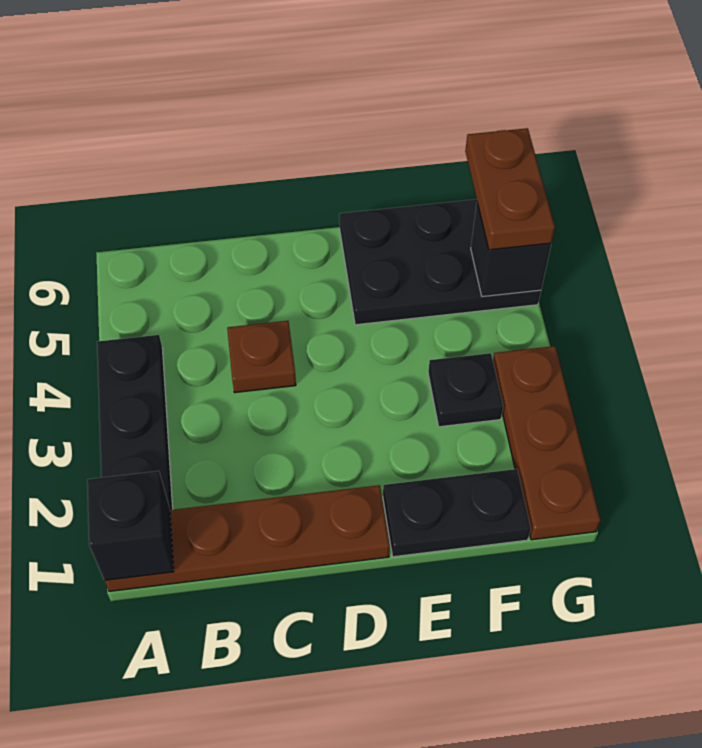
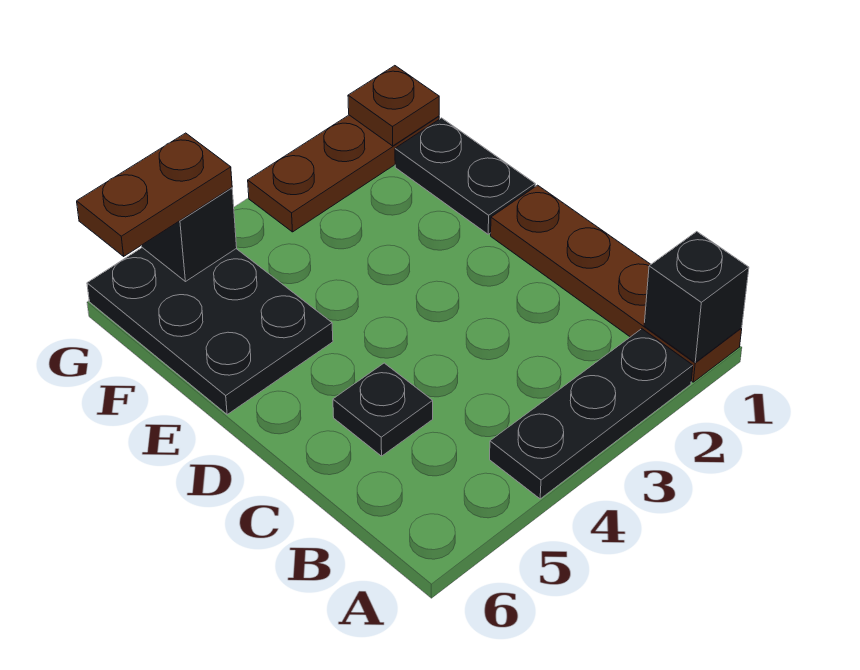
brown 1x1 plate [227,321,296,393] -> brown 1x1 plate moved to [348,66,439,146]
black 1x1 plate [428,353,503,427] -> black 1x1 plate moved to [333,363,433,456]

